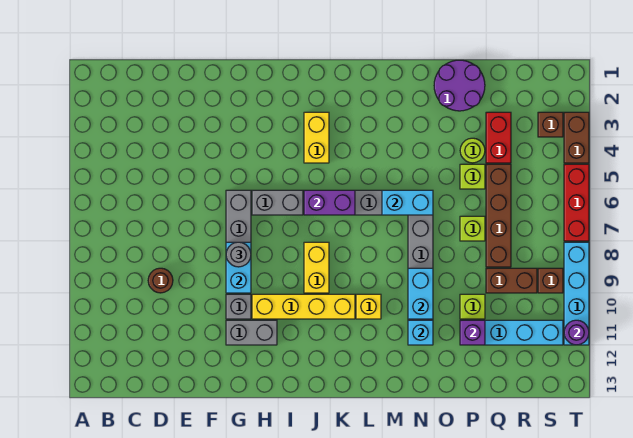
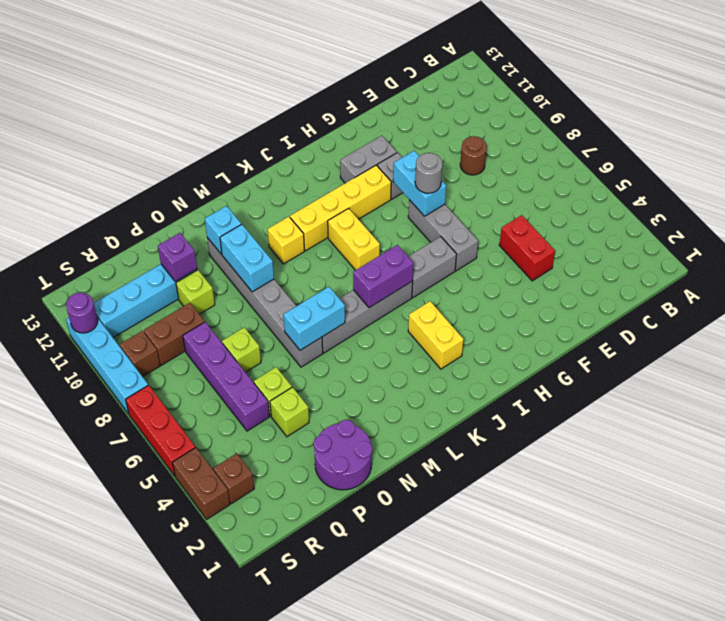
lime 1x1 round brick [460,138,485,163] -> lime 1x1 brick [270,387,309,437]
red 1x2 brick [486,112,511,163] -> red 1x2 brick moved to [499,215,555,281]
brown 1x4 brick [486,164,511,267] -> purple 1x4 brick [183,322,269,431]

